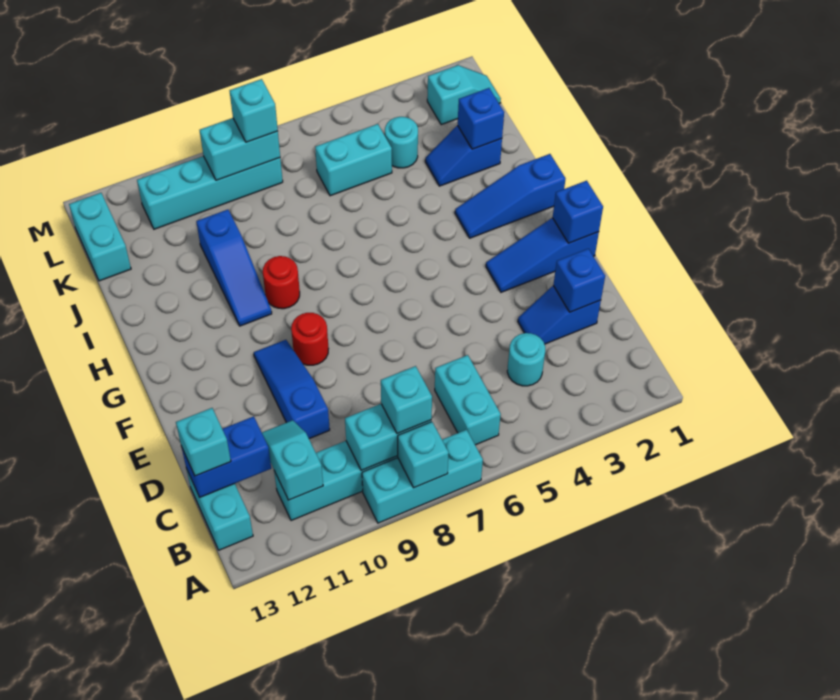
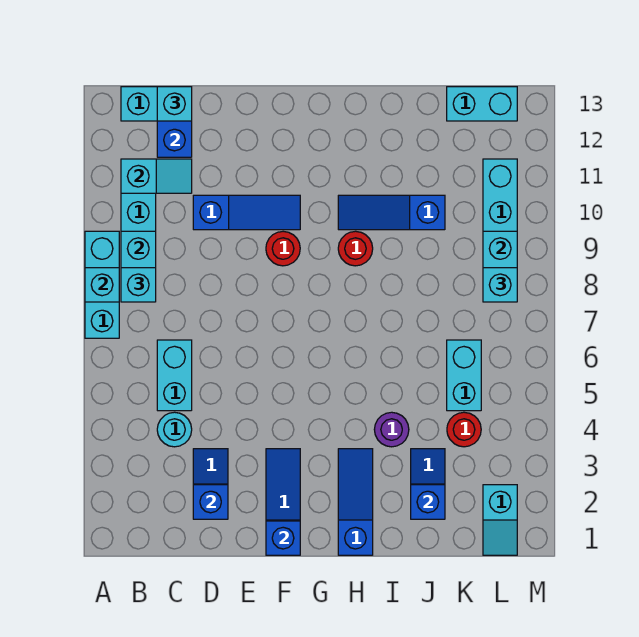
cyan 1x2 brick [435,355,501,445] -> cyan 1x2 brick turned to [157,340,192,411]
none -> purple 1x1 round brick [374,412,409,447]
cyan 1x1 round brick [385,117,418,168] -> red 1x1 round brick [447,412,481,447]

